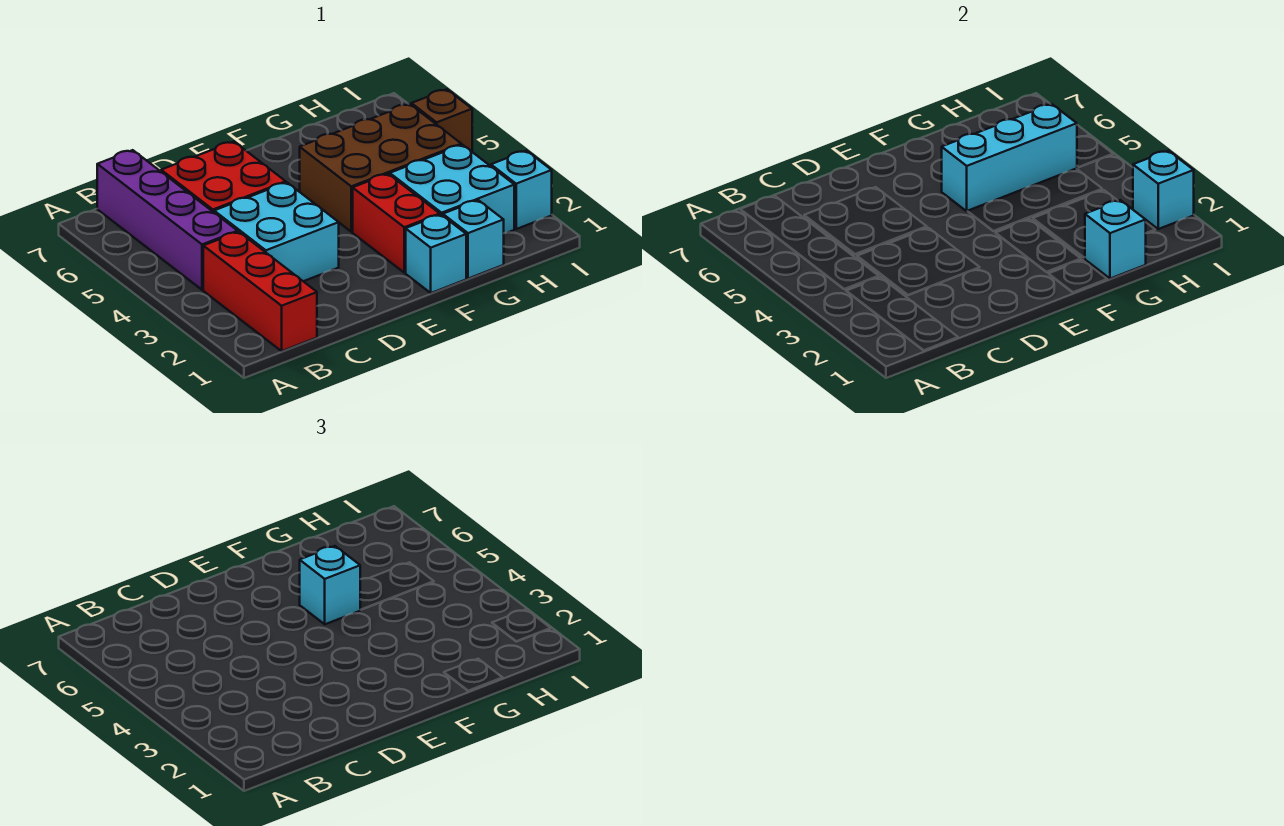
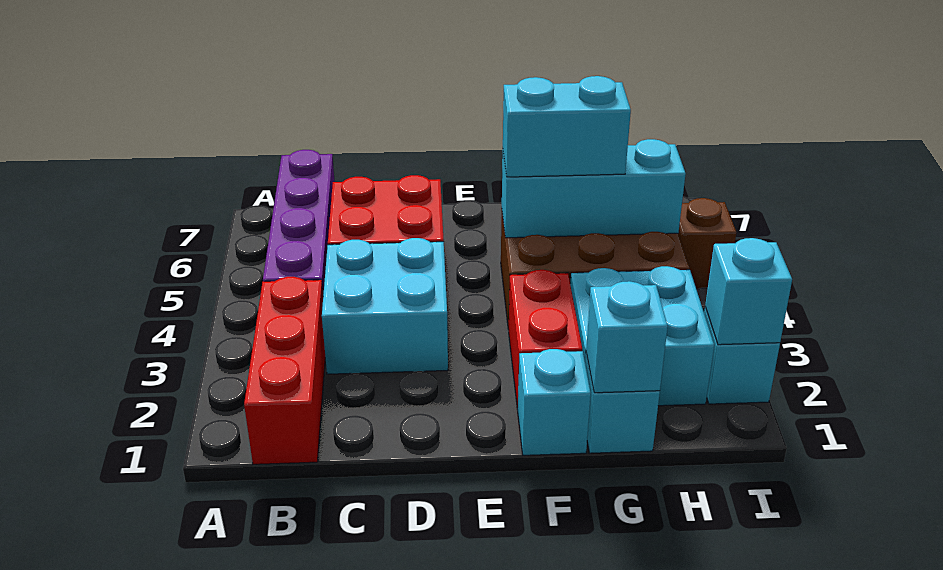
cyan 1x1 brick [300,546,360,624] -> cyan 1x2 brick [503,76,631,177]

